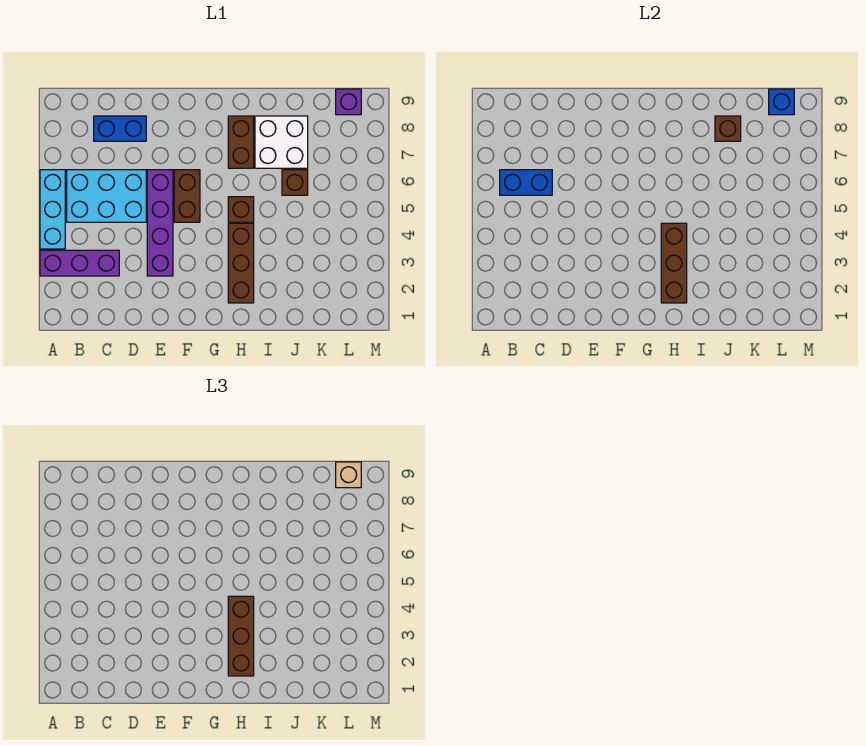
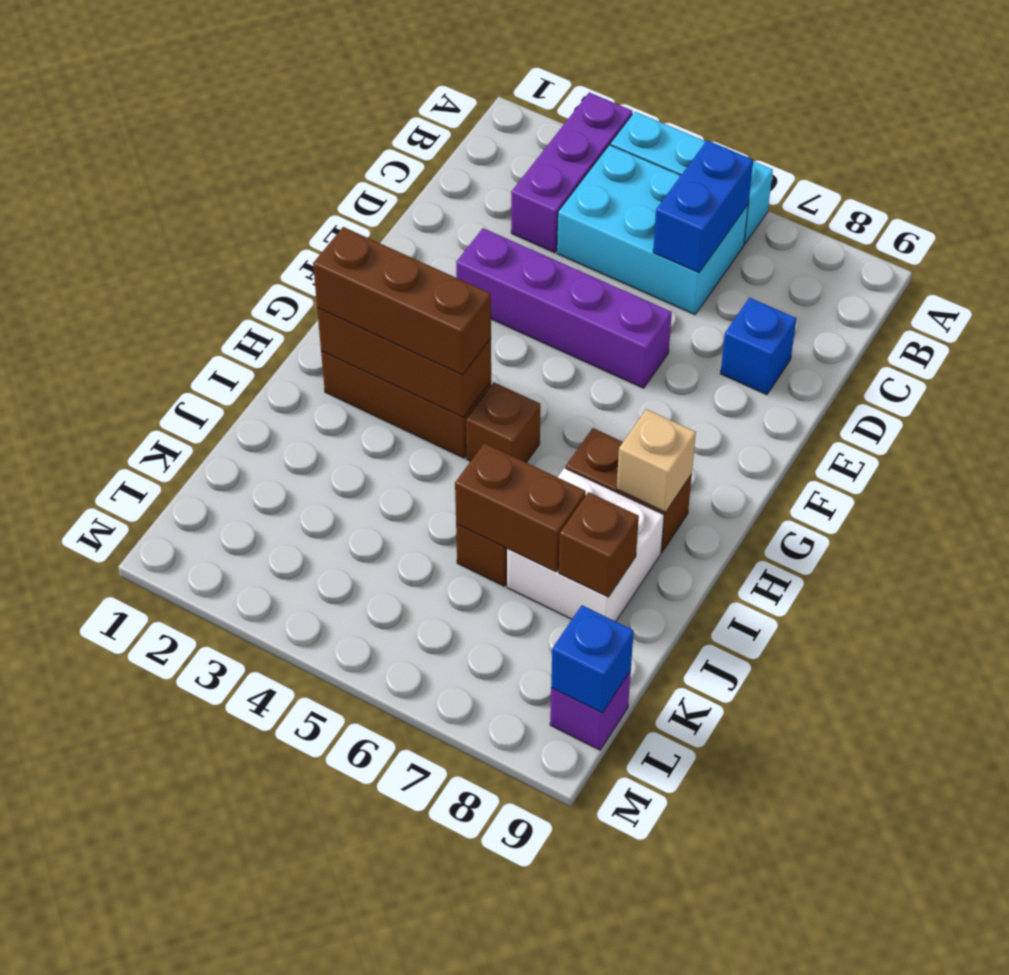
cyan 2x3 brick [67,170,146,222] -> cyan 2x3 brick turned to [557,145,748,315]
blue 1x2 brick [94,116,146,141] -> blue 1x1 brick [721,298,796,395]
brown 1x2 brick [174,170,200,222] -> brown 1x2 brick moved to [455,443,586,572]
tan 1x1 brick [336,462,361,488] -> tan 1x1 brick moved to [617,409,696,512]

